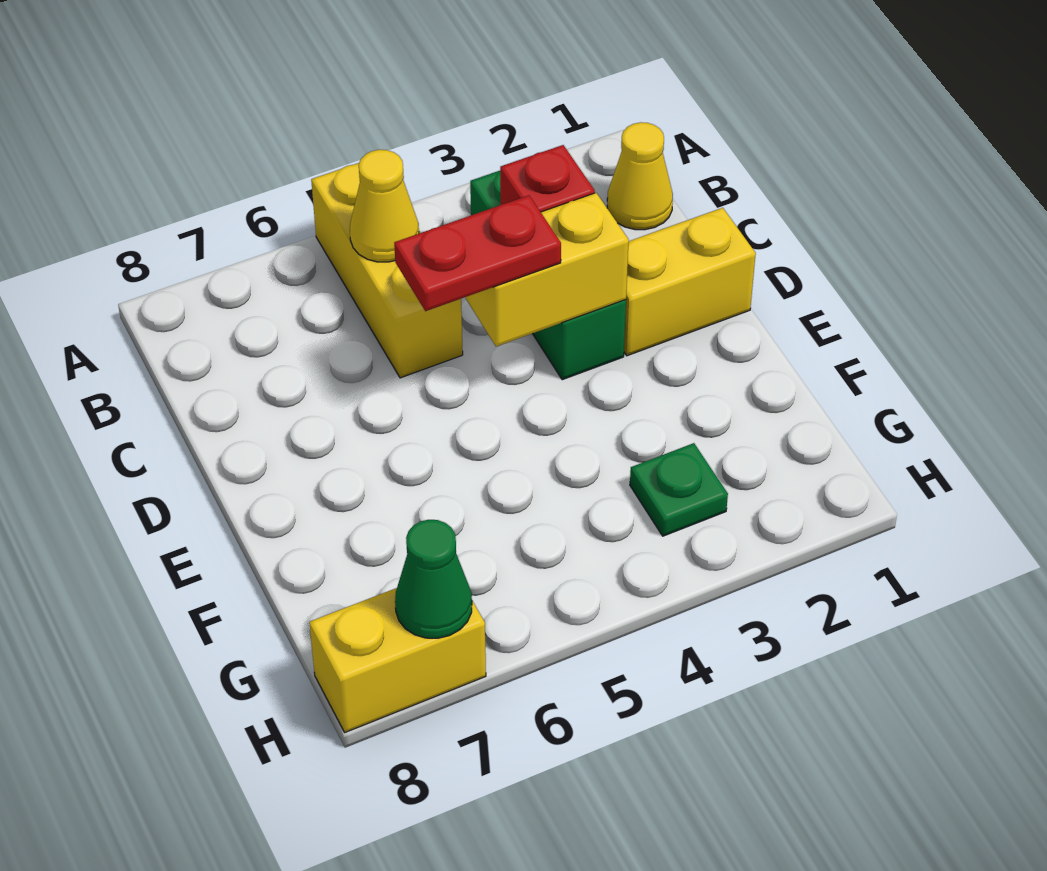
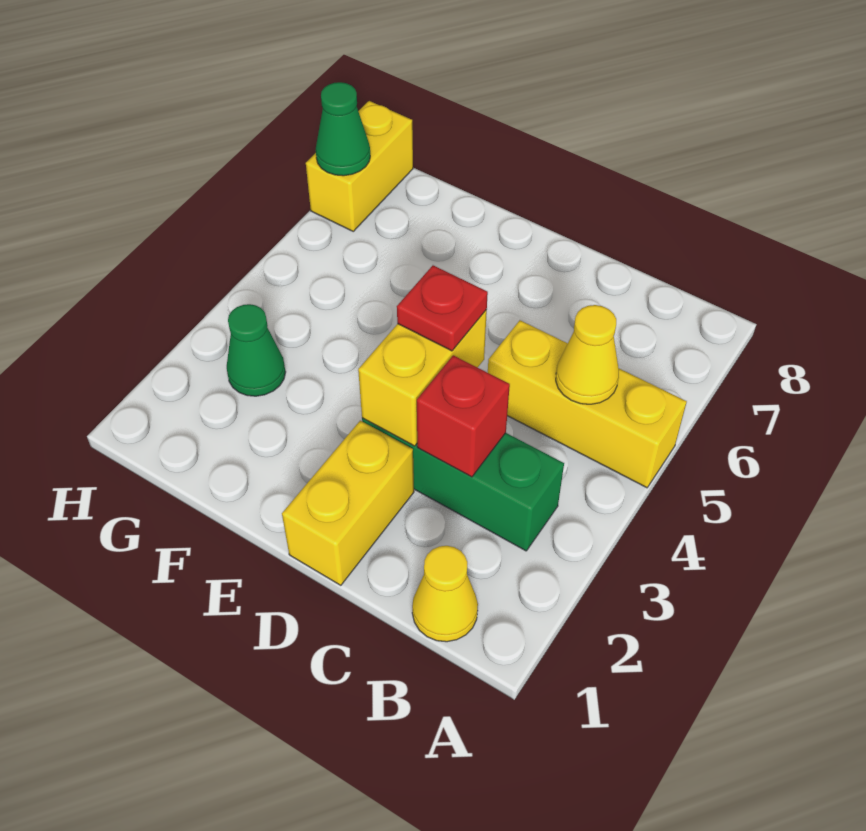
red 1x2 plate [394,195,561,311] -> red 1x1 plate [397,265,488,351]
green 1x1 plate [630,443,728,536] -> green 1x1 cone [227,304,286,396]

